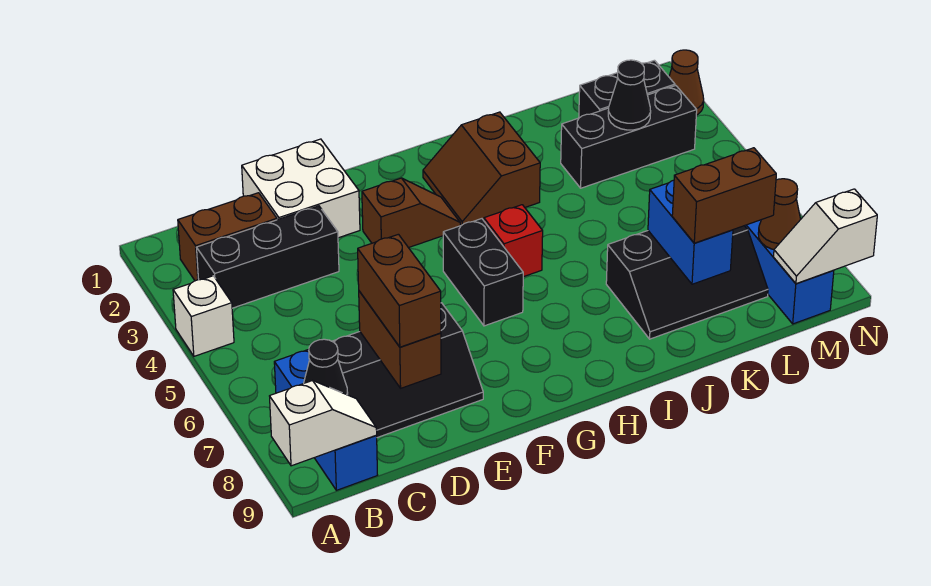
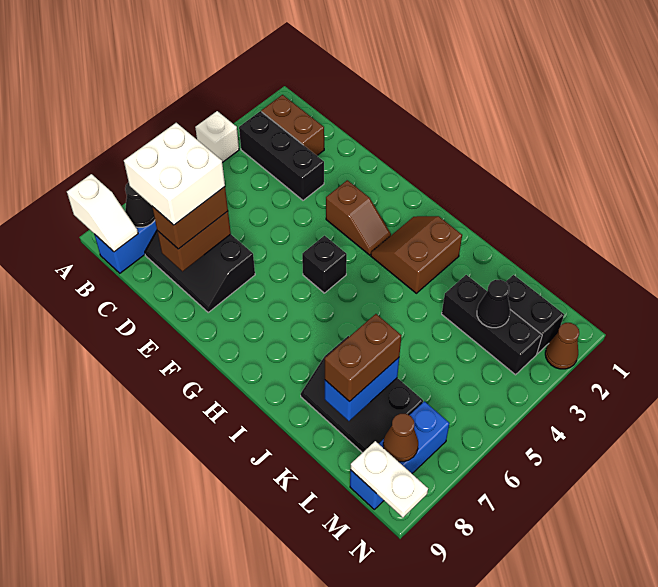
white 2x2 brick [242,139,360,238] -> white 2x2 brick moved to [124,123,225,225]
black 1x2 brick [443,219,523,326] -> black 1x1 brick [302,236,347,293]
red 1x1 brick [484,205,543,277] -> none
brown 1x2 brick [672,148,776,243] -> brown 1x2 brick turned to [325,314,401,402]
white 1x2 slope [774,189,877,284] -> white 1x2 plate [350,441,428,517]

